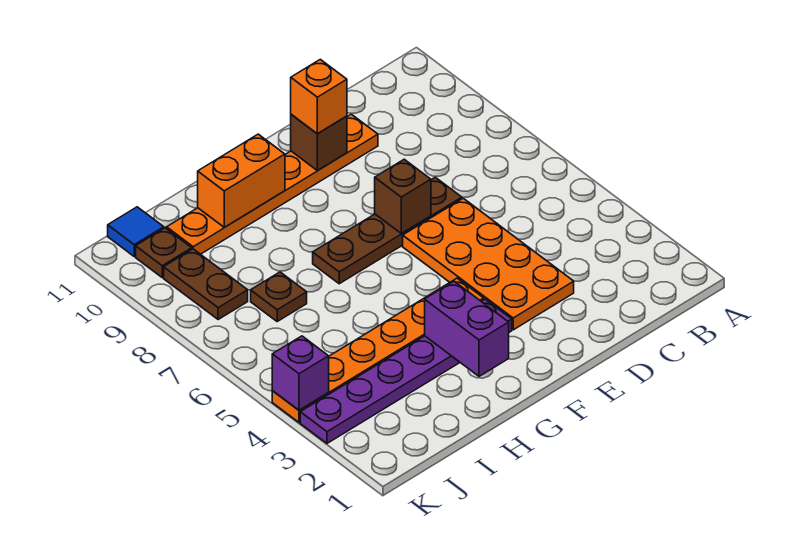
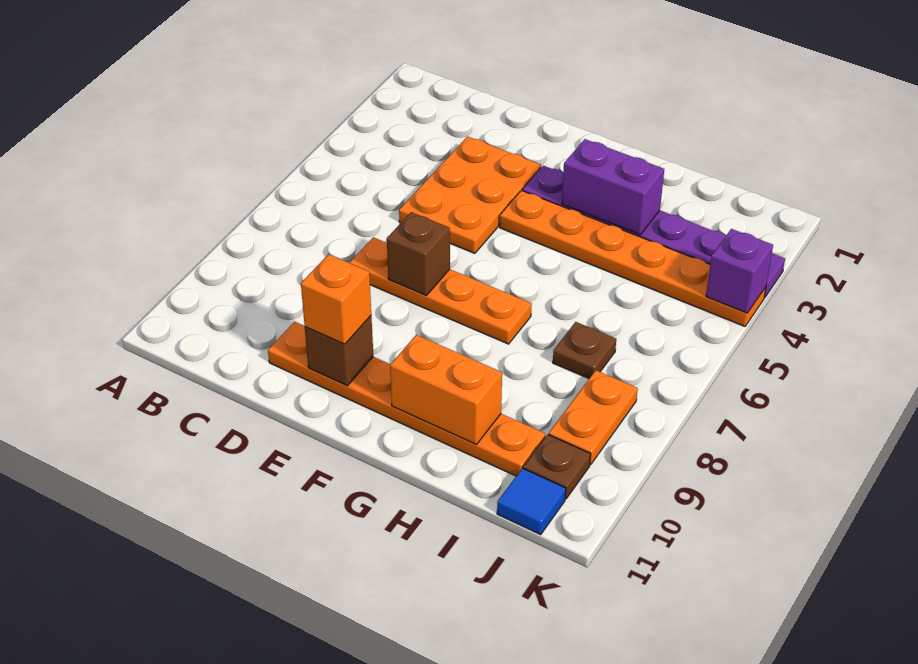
orange 2x4 plate [403,198,574,330] -> orange 2x3 plate [399,136,541,253]
brown 1x4 plate [313,177,462,284] -> orange 1x4 plate [350,237,532,344]
purple 1x2 brick [425,281,509,376] -> purple 1x2 brick turned to [562,139,664,235]
brown 1x2 plate [164,249,248,320] -> orange 1x2 plate [549,370,638,465]

